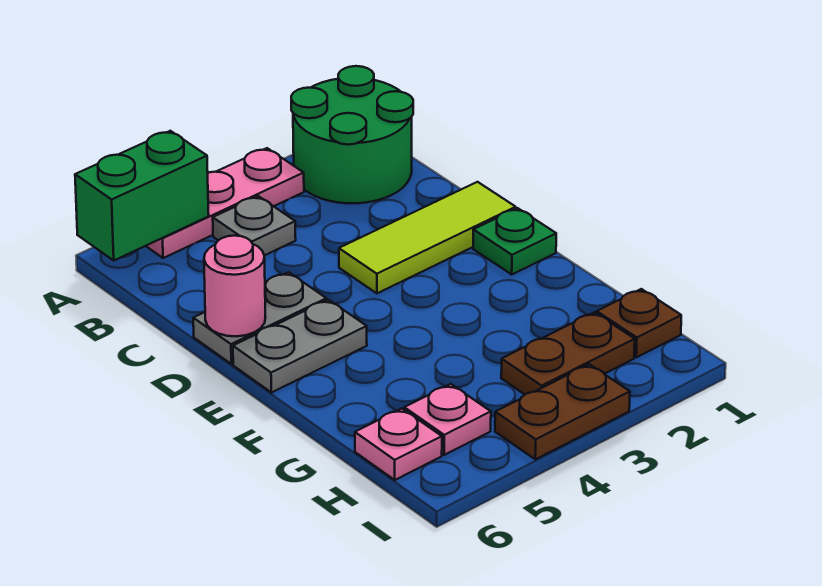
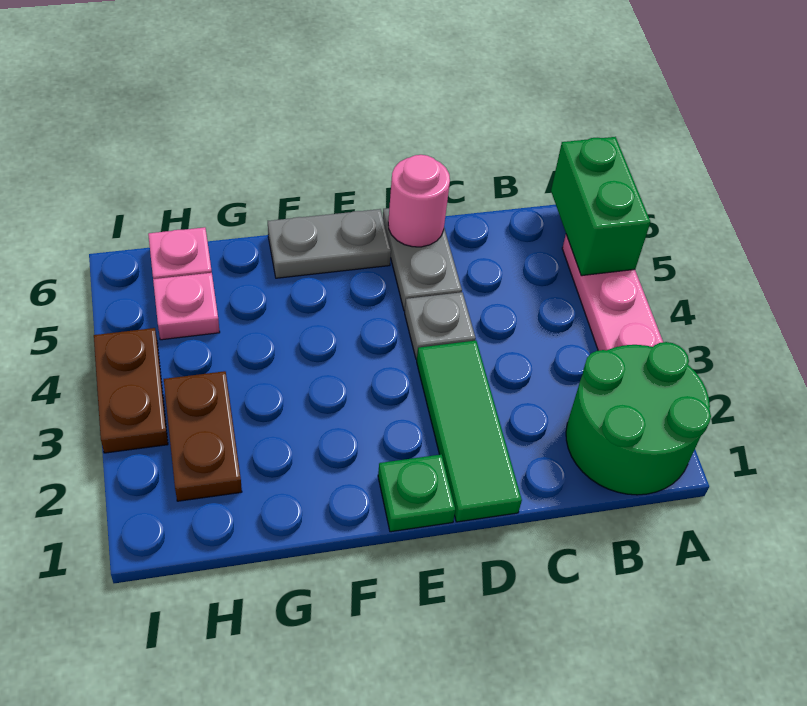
grey 1x1 plate [213,196,296,256] -> grey 1x1 plate moved to [405,292,476,359]
lime 1x3 tile [339,182,516,293] -> green 1x3 tile [417,340,522,522]
grey 1x2 plate [233,300,367,393] -> grey 1x2 plate turned to [268,209,391,278]
brown 1x1 plate [597,289,681,357] -> none

